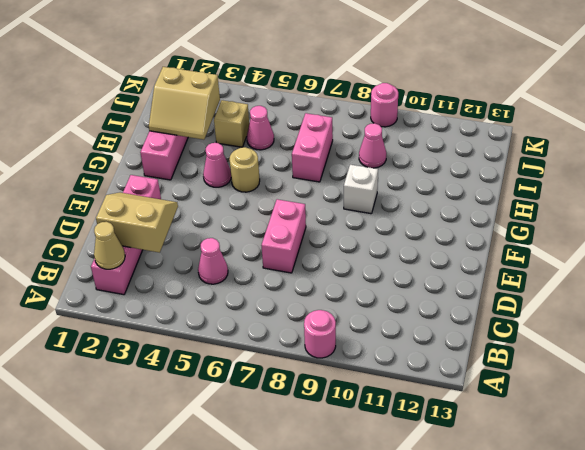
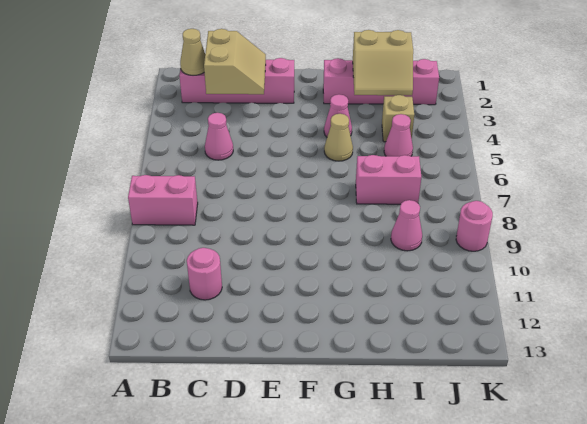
pink 1x1 round brick [304,310,336,358] -> pink 1x1 round brick moved to [187,248,222,300]
pink 1x2 brick [261,199,306,273] -> pink 1x2 brick moved to [128,175,198,225]
tan 1x1 round brick [229,147,260,192] -> tan 1x1 cone [324,114,353,161]
white 1x1 brick [344,165,378,214] -> none
tan 2x2 slope [149,67,220,140] -> tan 2x2 slope turned to [353,30,413,95]

